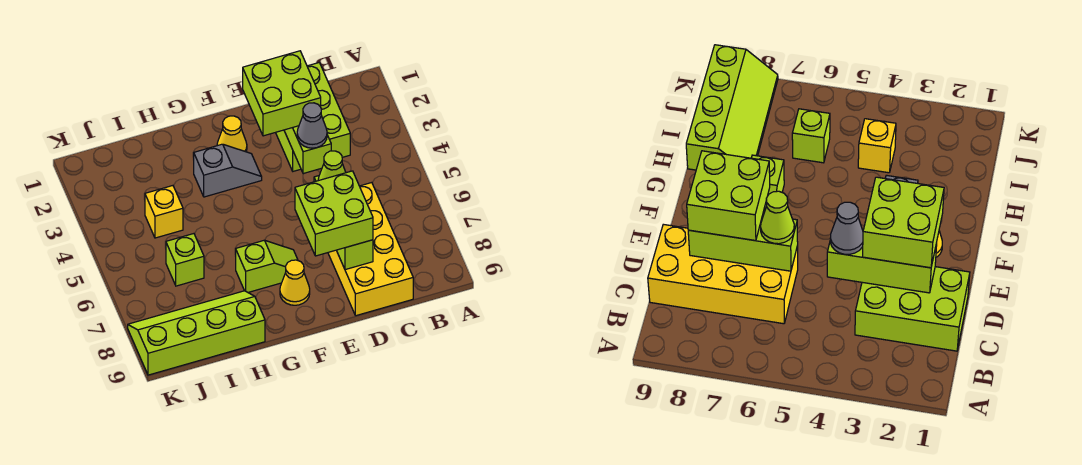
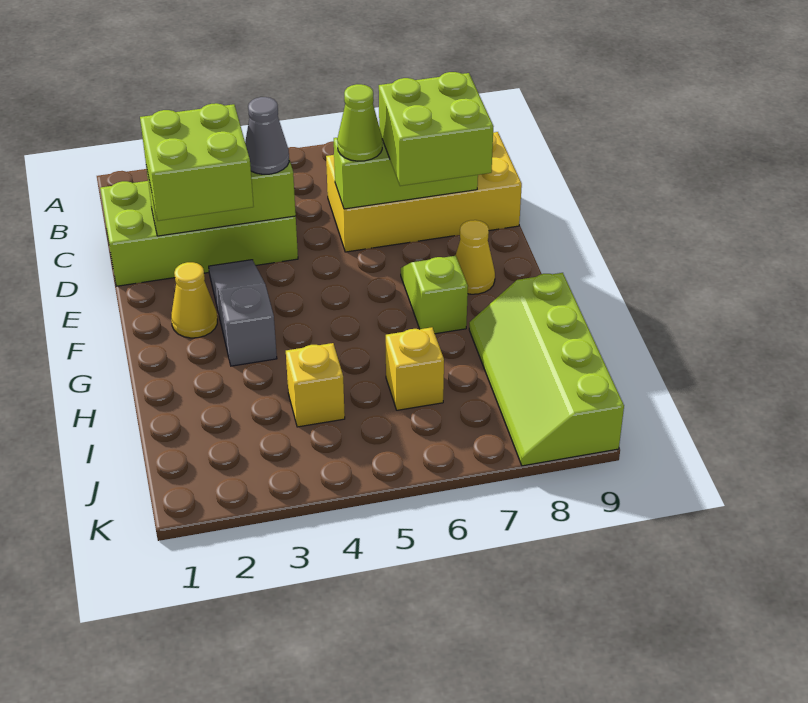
lime 2x3 brick [276,63,350,171] -> lime 2x4 brick [100,181,298,286]
grey 1x2 slope [194,144,262,197] -> grey 1x3 slope [209,260,277,366]
lime 1x1 brick [166,234,204,286] -> yellow 1x1 brick [386,327,444,410]

